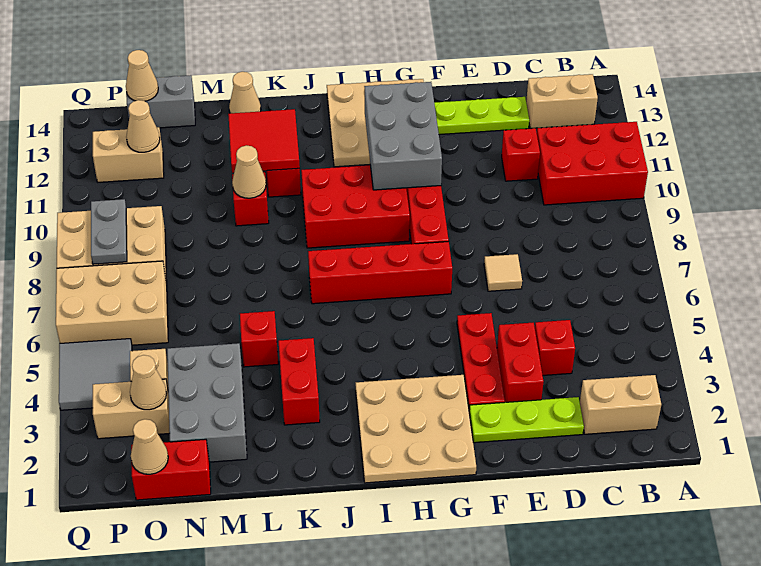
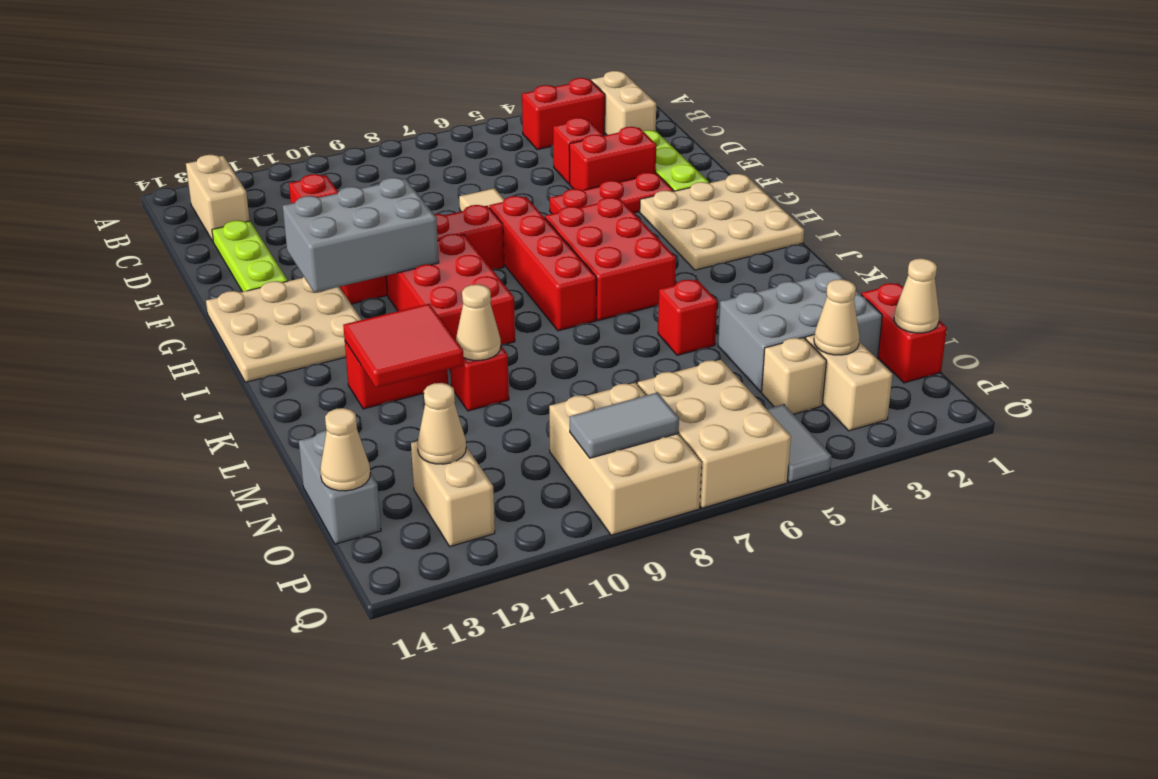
red 2x3 brick [537,122,648,205] -> red 2x3 brick moved to [545,198,676,321]
red 1x2 brick [279,338,320,425] -> red 1x2 brick moved to [522,78,605,150]
tan 1x1 cone [229,72,261,113] -> none
grey 2x2 tile [59,339,132,410] -> grey 1x2 tile [767,404,831,482]
grey 1x2 plate [91,199,127,264] -> grey 1x2 tile [570,392,679,458]

